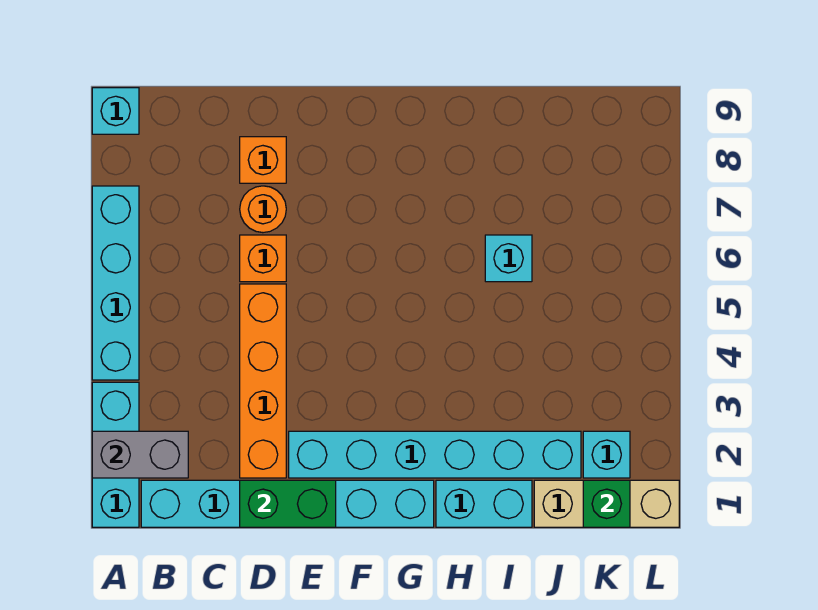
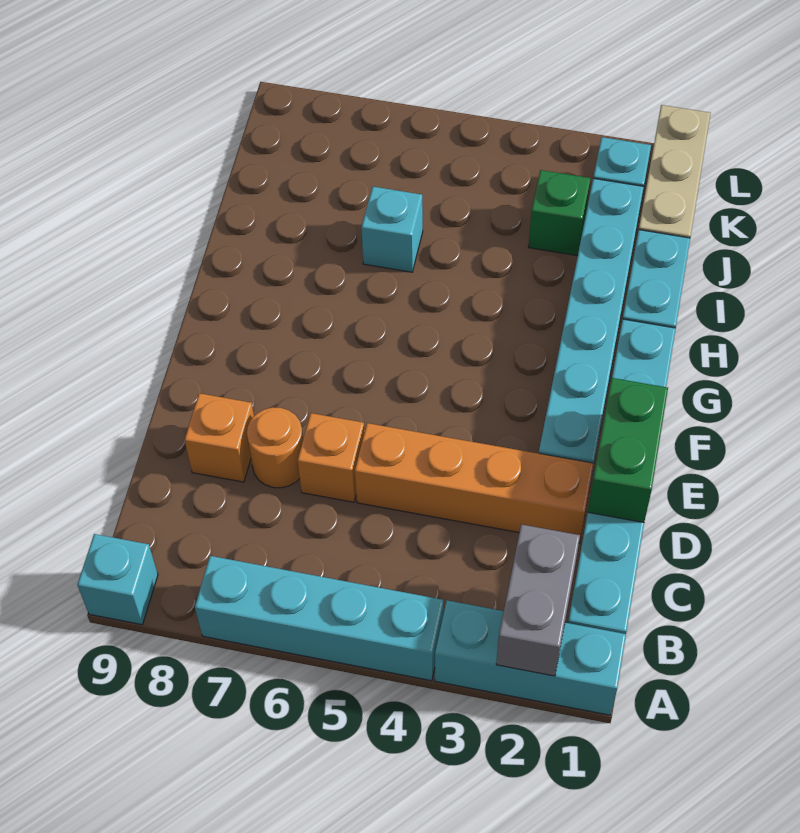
green 1x1 brick [583,480,630,527] -> green 1x1 brick moved to [529,170,590,256]

